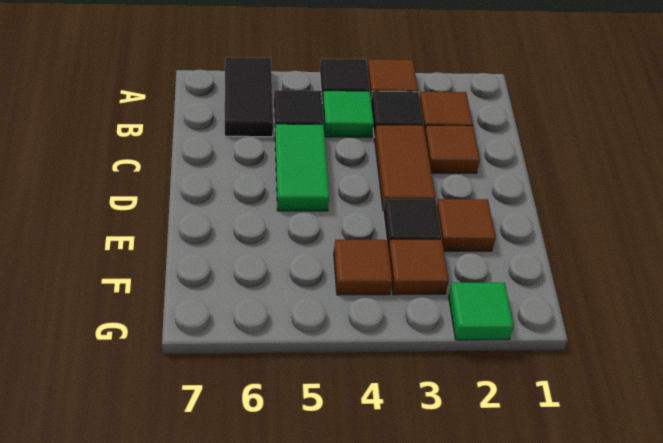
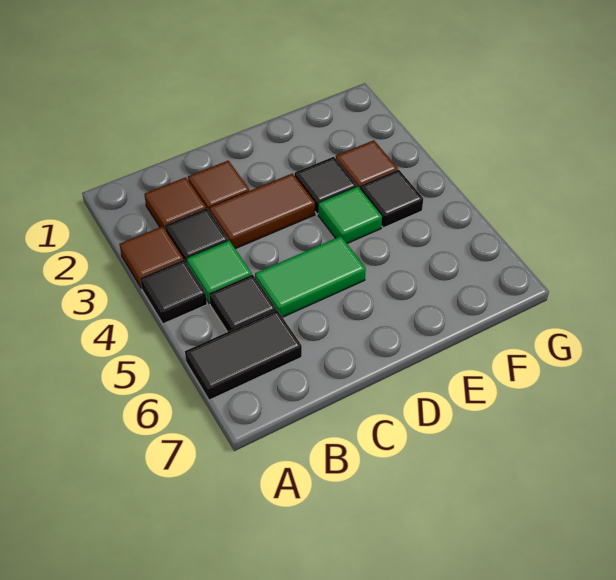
brown 1x1 tile [437,199,496,251] -> none
brown 1x1 tile [334,240,392,295] -> black 1x1 tile [360,169,423,228]
green 1x1 tile [449,283,514,340] -> green 1x1 tile moved to [318,187,382,243]

